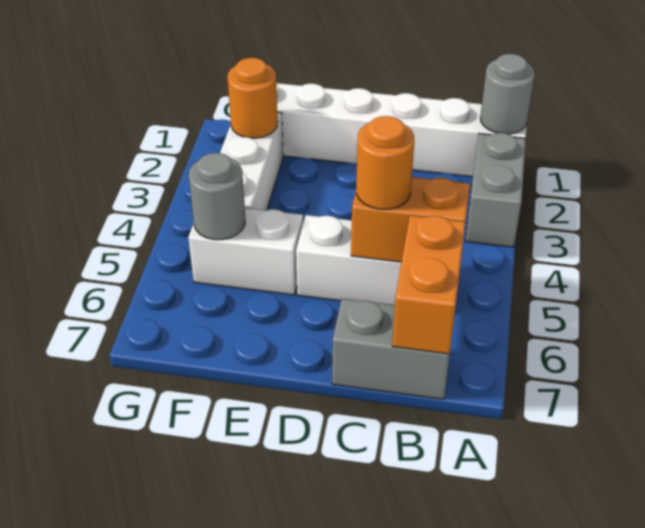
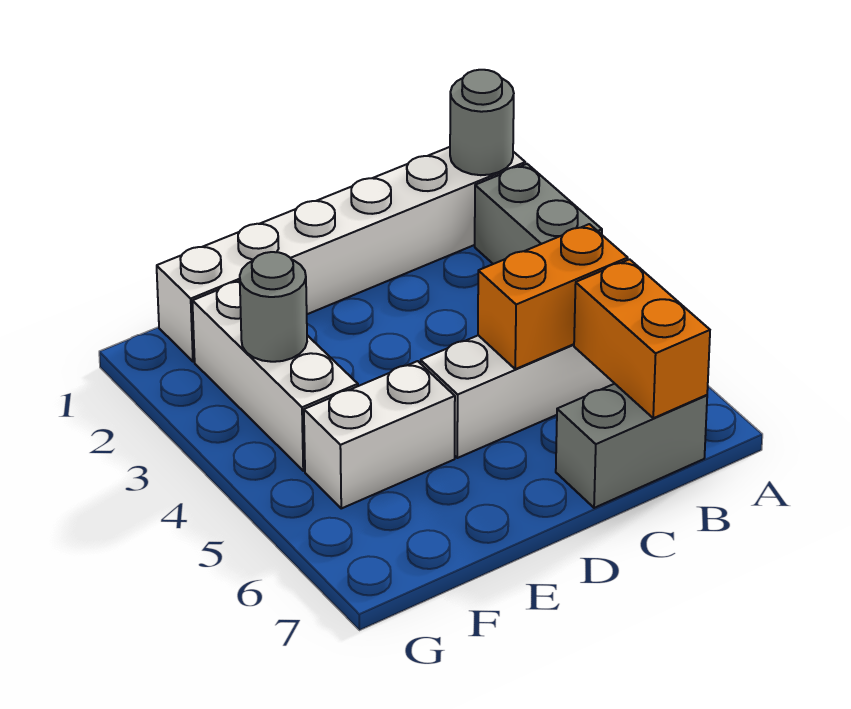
orange 1x1 round brick [356,116,414,209] -> none
orange 1x1 round brick [228,58,278,138] -> none
grey 1x1 round brick [189,153,245,240] -> grey 1x1 round brick moved to [240,252,307,362]

